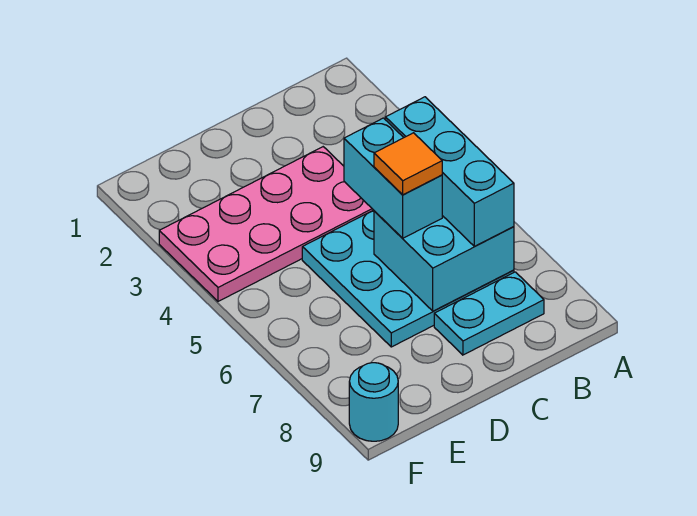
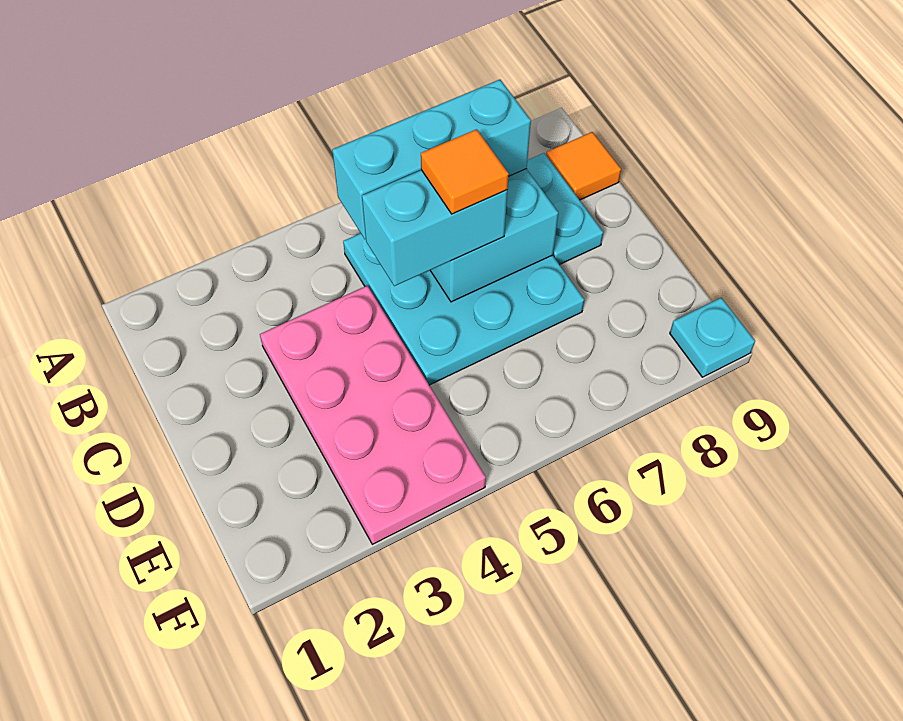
none -> orange 1x1 tile [546,132,621,200]
cyan 1x1 round brick [349,363,398,441] -> cyan 1x1 plate [670,298,755,377]

